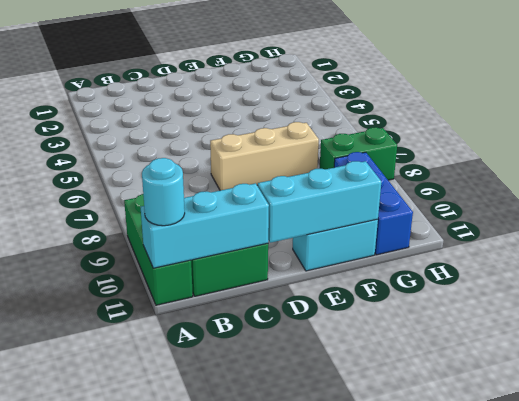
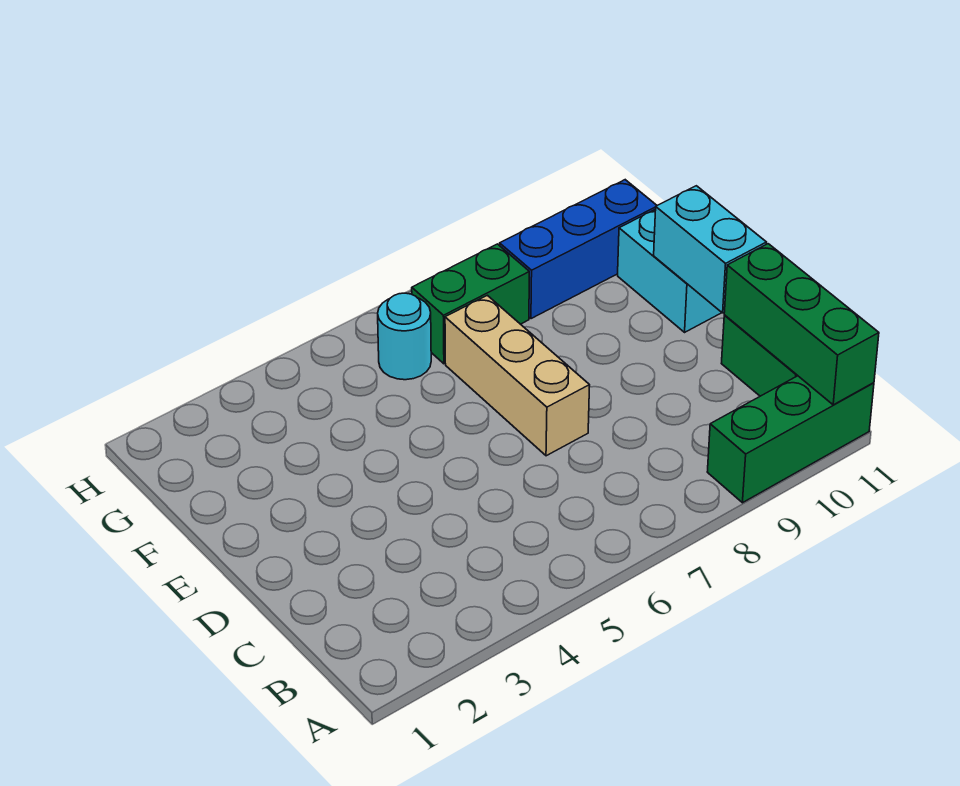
cyan 1x3 brick [141,183,269,268] -> green 1x3 brick [724,244,879,405]
cyan 1x1 round brick [142,158,185,226] -> cyan 1x1 round brick moved to [378,293,431,380]
cyan 1x3 brick [258,161,381,243] -> cyan 1x2 brick [654,186,766,313]
green 1x2 brick [320,127,397,180] -> green 1x2 brick turned to [412,244,529,364]

